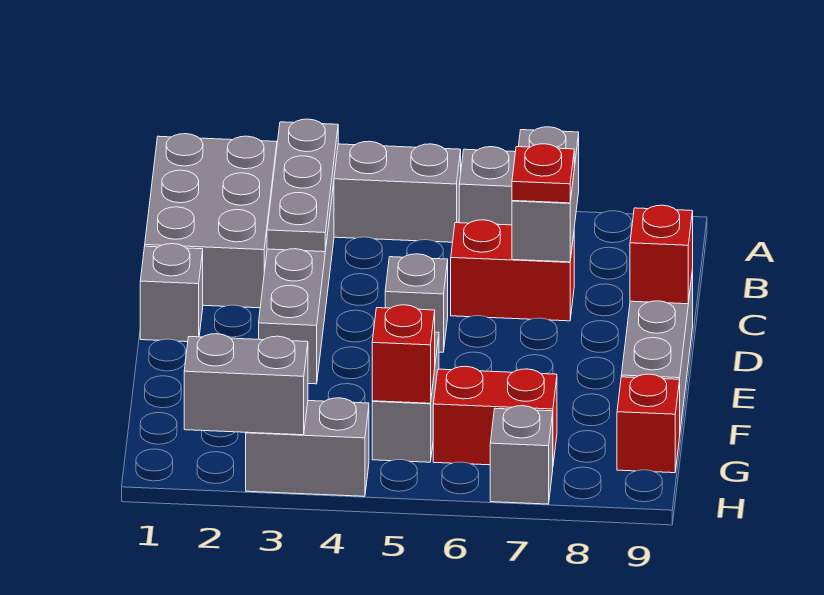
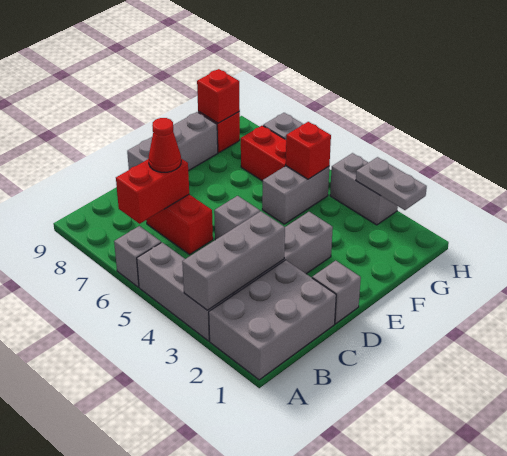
grey 1x3 plate [267,119,338,252] -> grey 1x3 brick [182,211,285,310]
grey 1x2 brick [512,127,579,262] -> red 1x2 brick [116,159,189,224]
red 1x1 plate [512,144,574,203] -> red 1x1 cone [148,118,181,172]
red 1x1 brick [630,205,693,304] -> red 1x1 brick moved to [197,69,240,123]
grey 1x2 brick [184,334,308,435] -> grey 1x2 plate [356,157,427,210]

